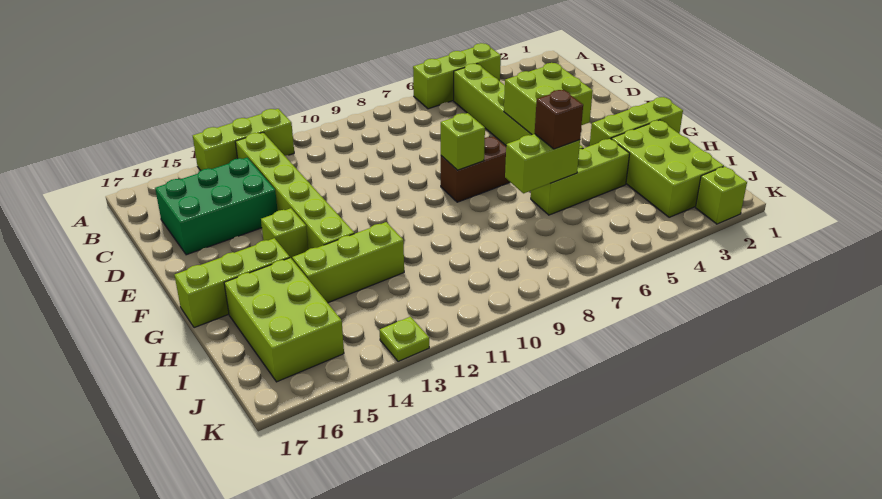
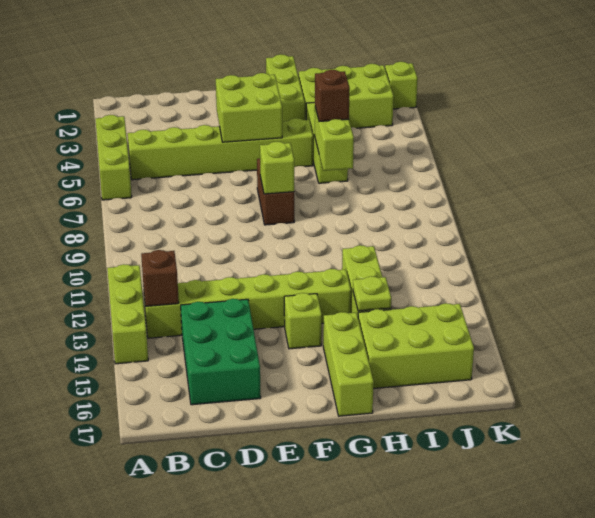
none -> brown 1x1 brick [141,250,179,306]
lime 1x1 plate [380,317,429,361] -> lime 1x1 plate moved to [353,276,391,311]

